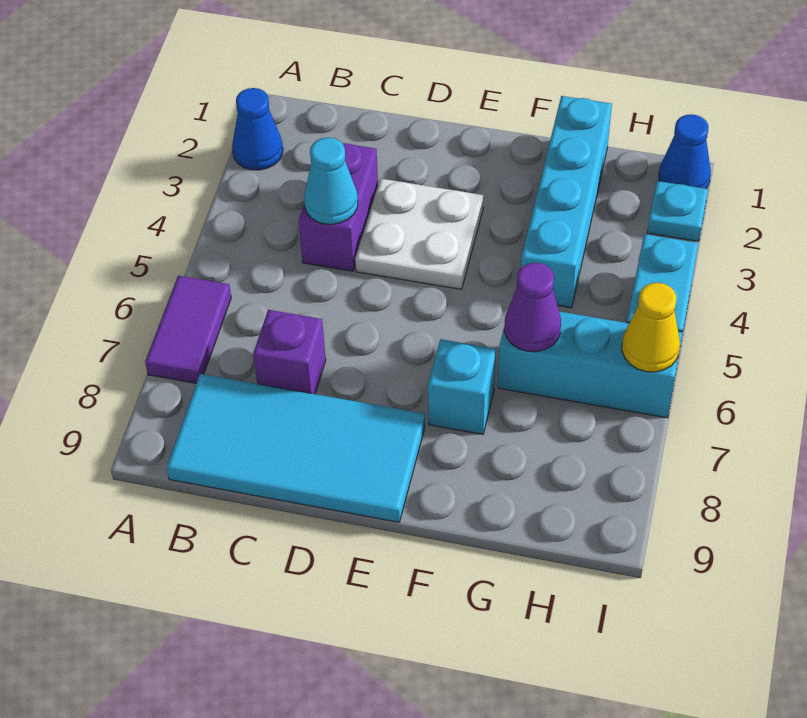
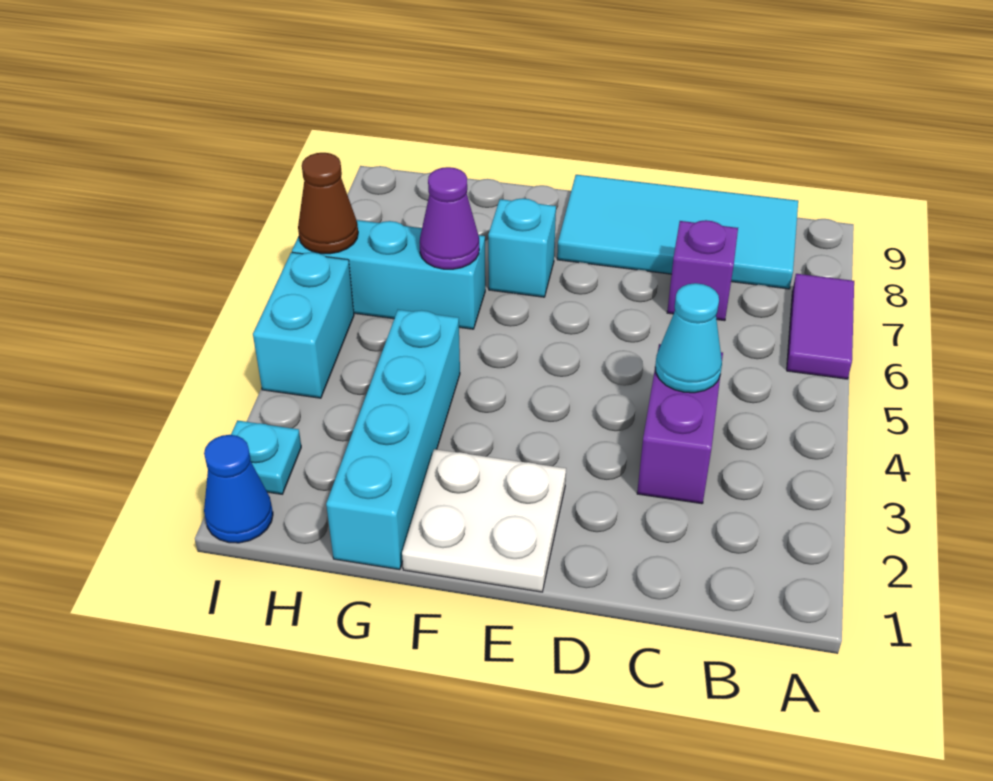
blue 1x1 cone [232,88,283,170] -> none
white 2x2 plate [355,179,484,289] -> white 2x2 plate moved to [402,449,566,592]
yellow 1x1 cone [622,283,680,372] -> brown 1x1 cone [298,153,358,254]

